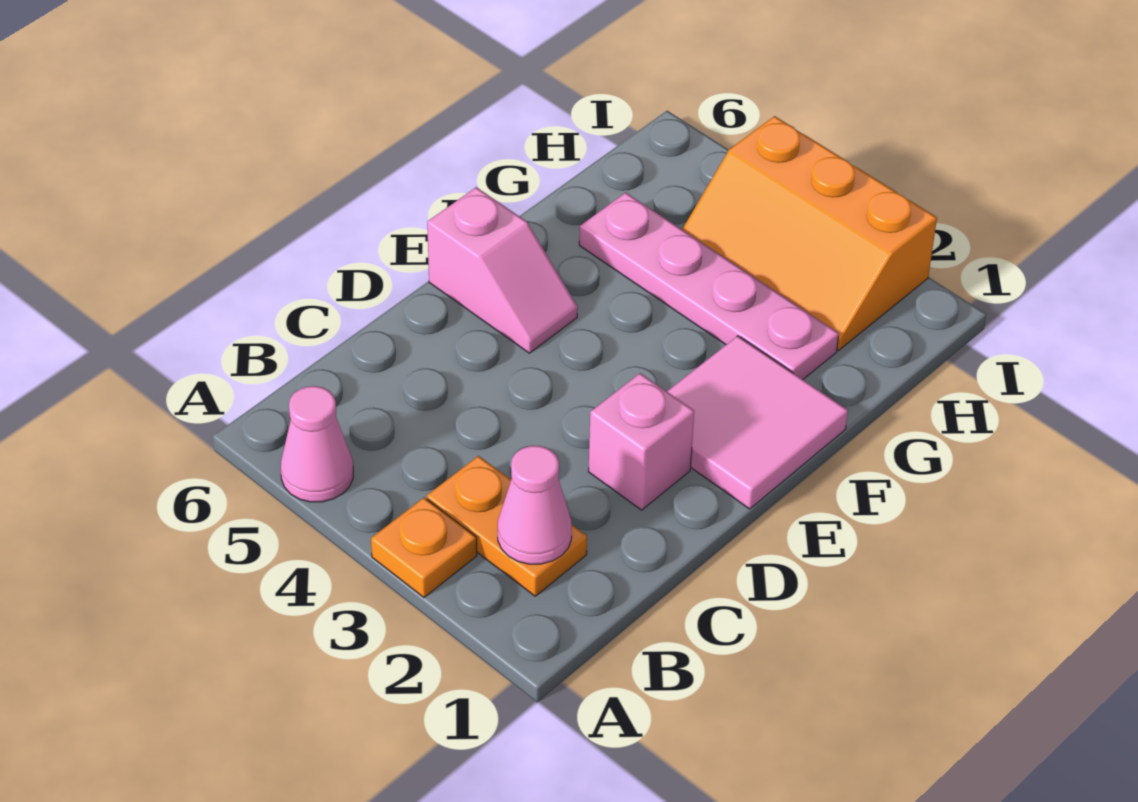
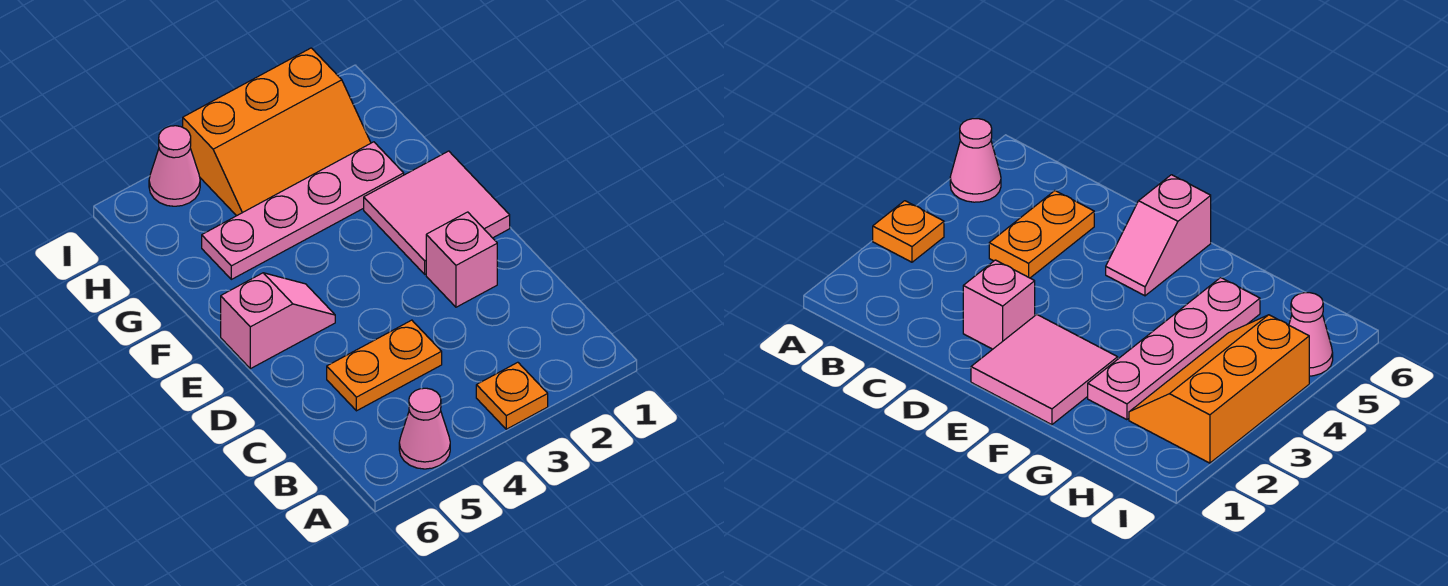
orange 1x2 plate [427,456,587,596] -> orange 1x2 plate moved to [327,320,442,411]
pink 1x1 cone [498,446,572,564] -> pink 1x1 cone moved to [149,126,200,206]

